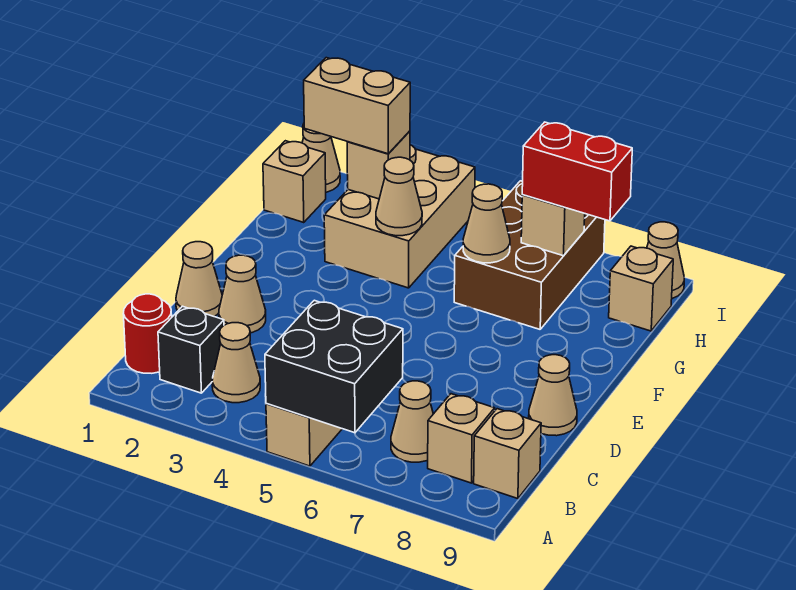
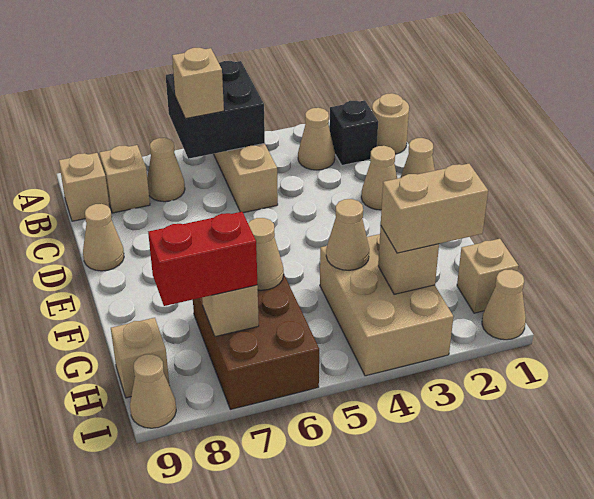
red 1x1 round brick [123,294,172,373] -> tan 1x1 round brick [372,93,409,154]
none -> tan 1x1 brick [172,48,224,119]

